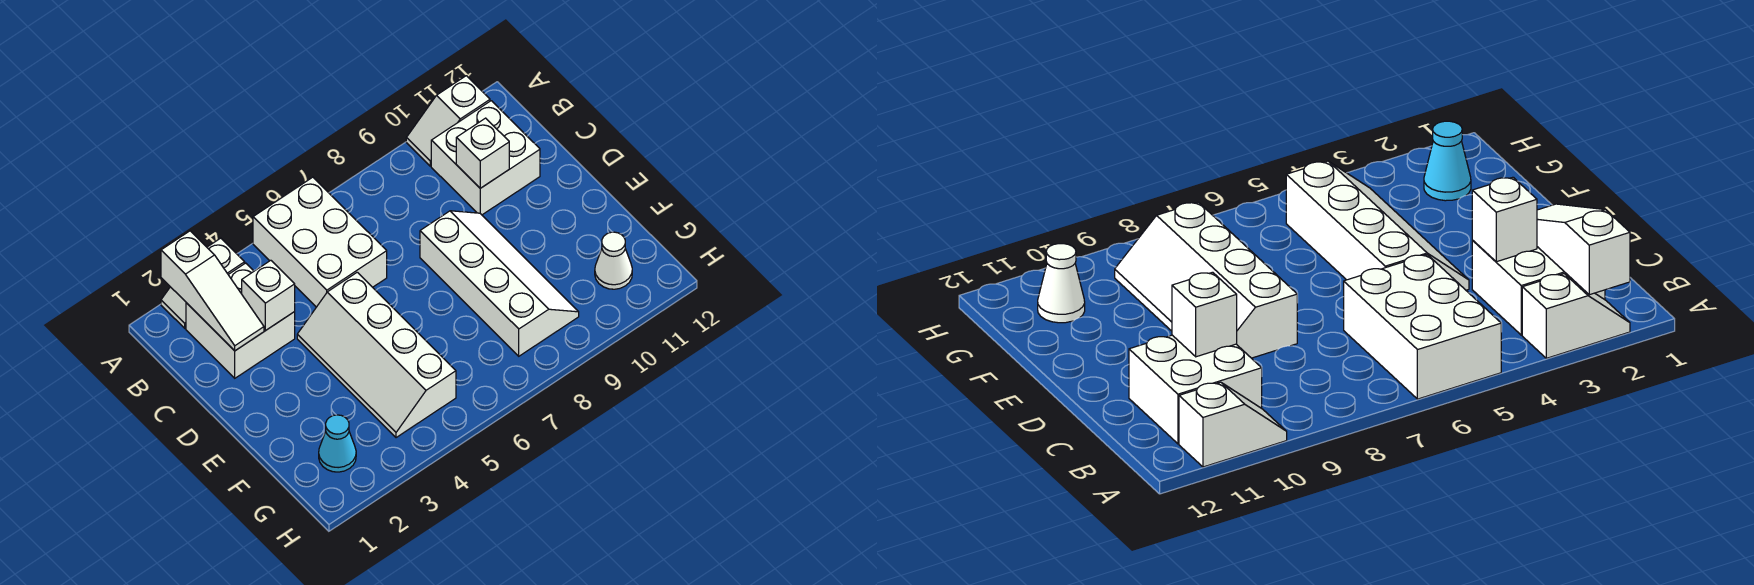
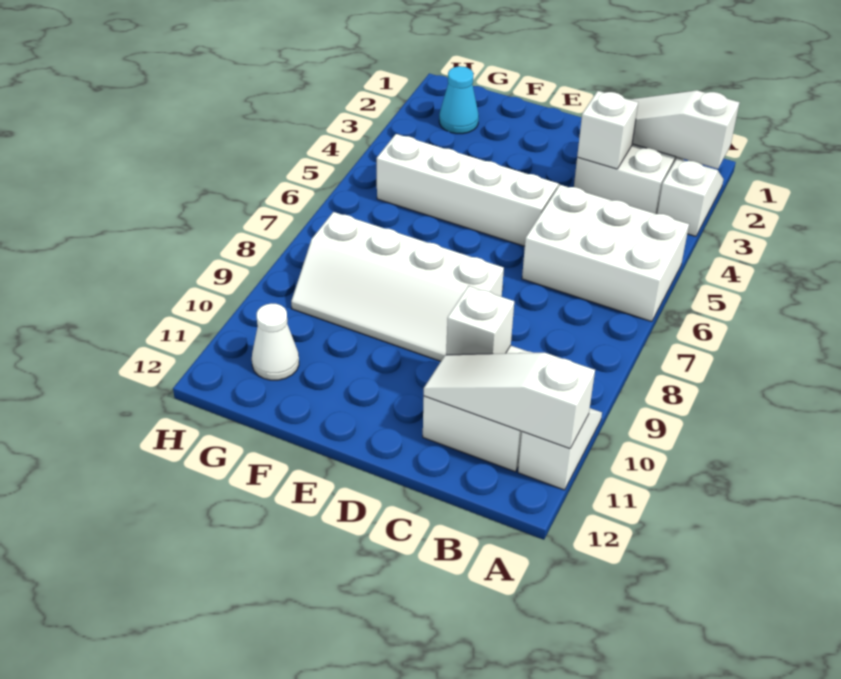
none -> white 1x3 slope [424,353,595,449]

